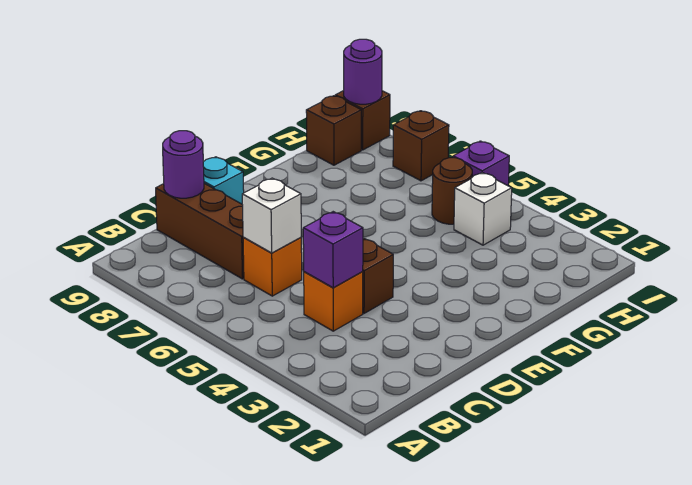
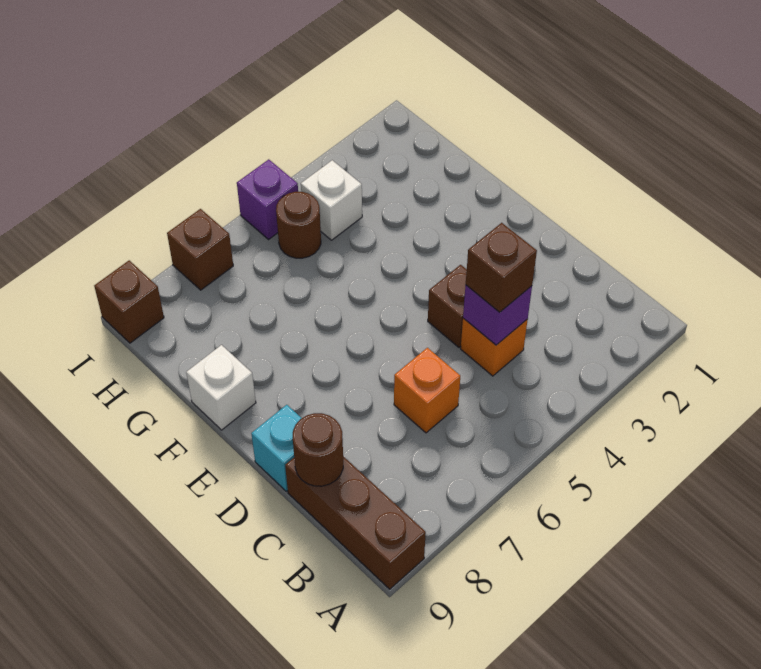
white 1x1 brick [242,178,301,253] -> white 1x1 brick moved to [186,345,256,430]
brown 1x3 brick [156,183,244,279] -> brown 1x3 brick turned to [285,456,426,589]
purple 1x1 round brick [163,131,204,198] -> brown 1x1 round brick [293,413,343,486]
brown 1x1 brick [306,96,361,165] -> brown 1x1 brick moved to [466,223,537,312]
purple 1x1 round brick [344,39,382,104] -> none

